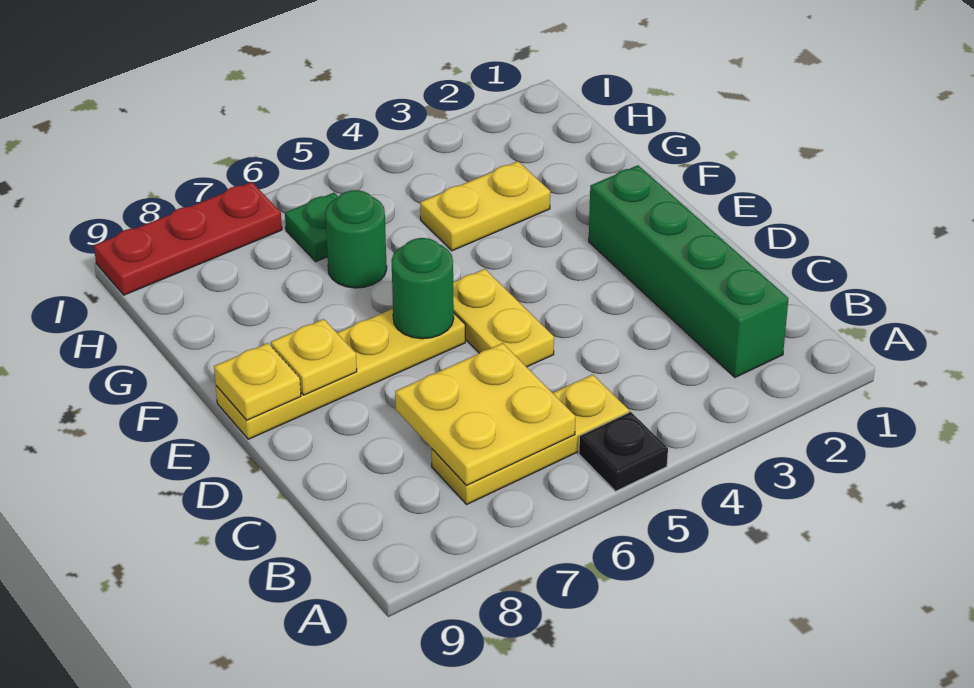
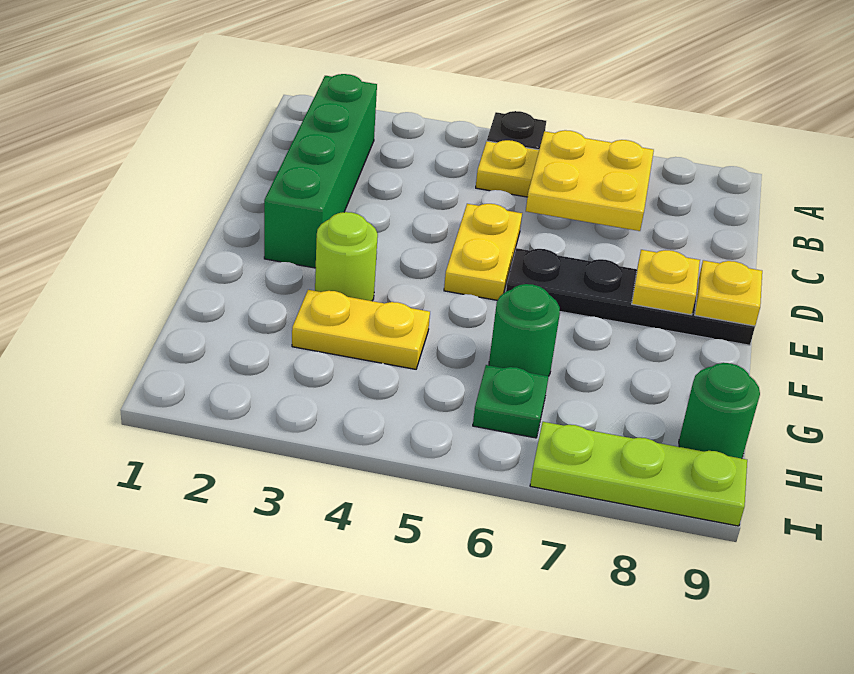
yellow 1x4 plate [216,309,465,439] -> black 1x4 plate [506,248,755,345]
green 1x1 round brick [391,238,454,339] -> green 1x1 round brick moved to [679,363,760,459]
none -> lime 1x1 round brick [315,212,378,301]
red 1x3 plate [94,182,282,295] -> lime 1x3 plate [530,422,747,526]

